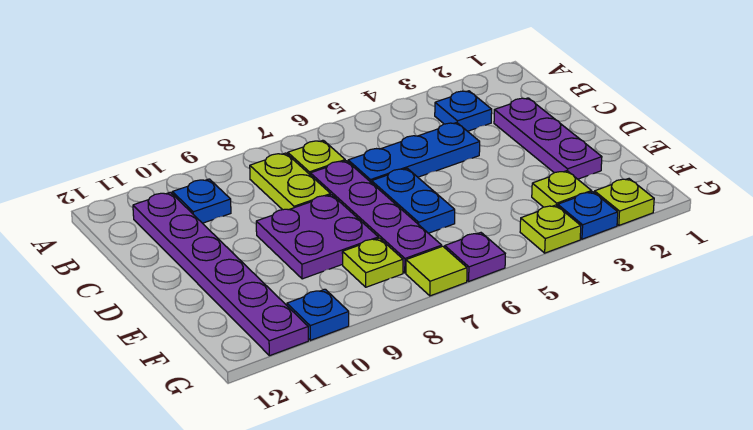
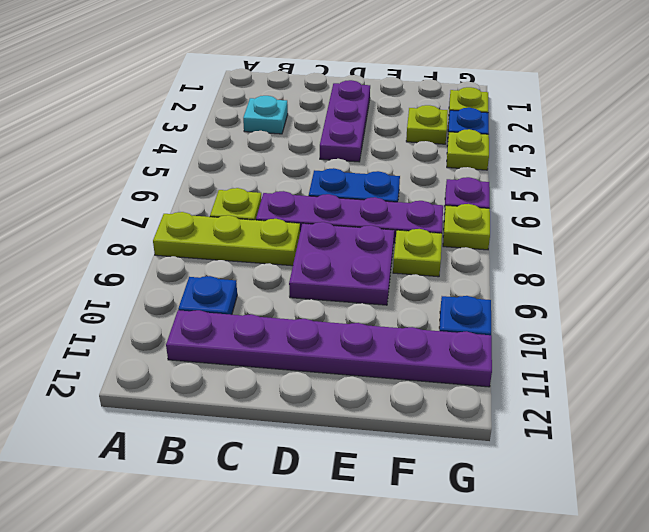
blue 1x1 plate [435,91,492,131] -> cyan 1x1 plate [243,96,288,134]
lime 1x2 plate [250,153,331,210] -> lime 1x3 plate [153,212,300,266]
purple 1x3 plate [494,98,602,179] -> purple 1x3 plate turned to [320,80,370,162]
blue 1x3 plate [348,123,480,183] -> none
lime 1x1 tile [406,246,467,296] -> lime 1x1 plate [443,204,490,250]

